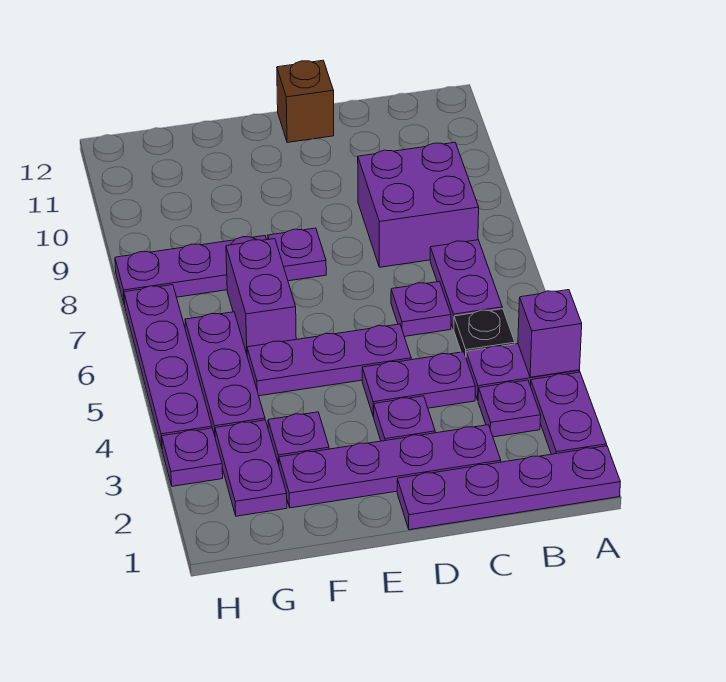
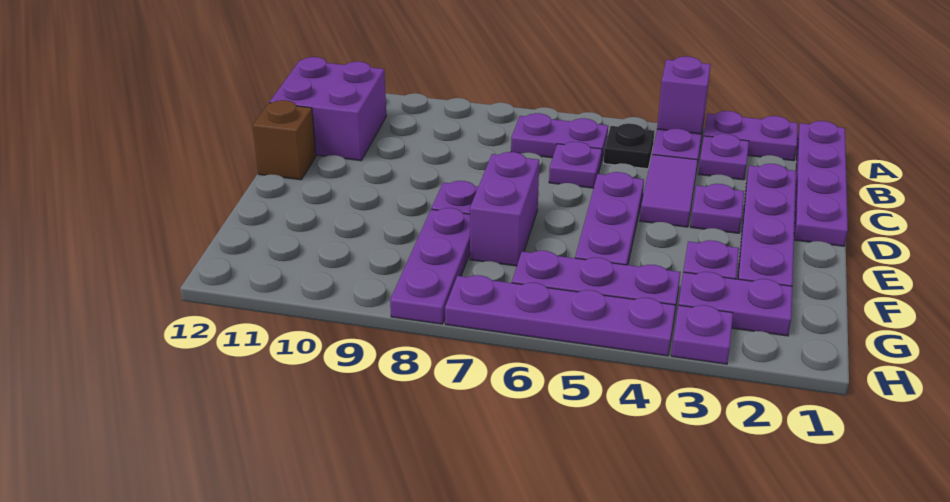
purple 2x2 brick [358,142,479,267] -> purple 2x2 brick moved to [270,57,386,161]
purple 1x2 plate [362,352,476,416] -> purple 1x2 tile [640,155,698,227]
purple 1x2 brick [226,239,296,354] -> purple 1x2 brick turned to [470,152,539,266]

